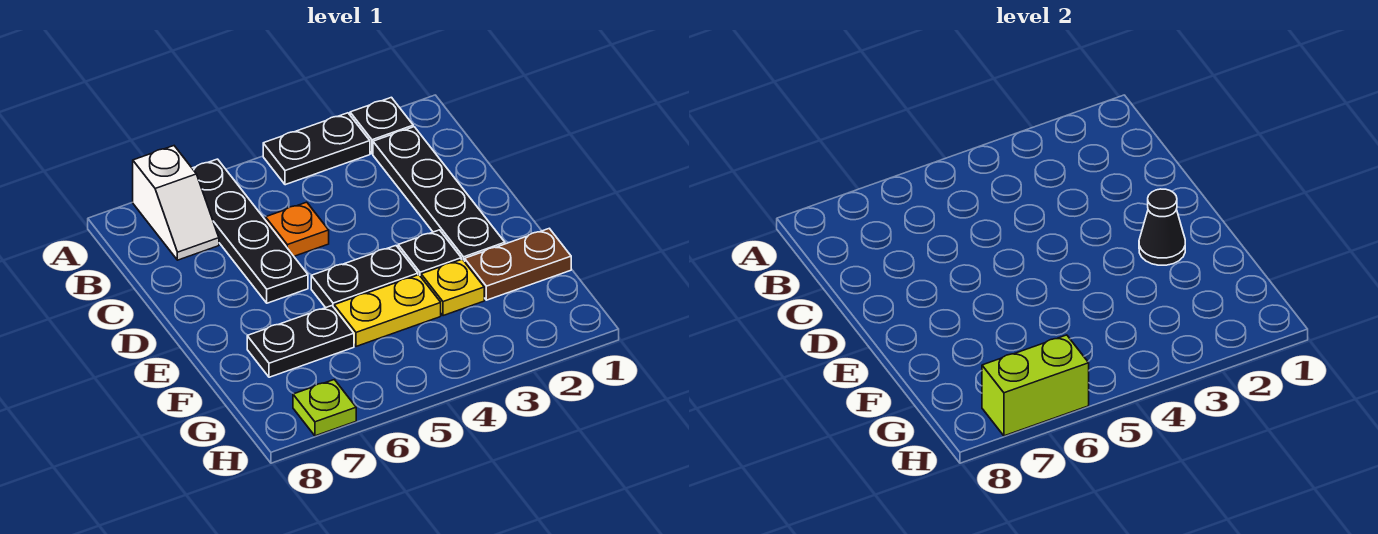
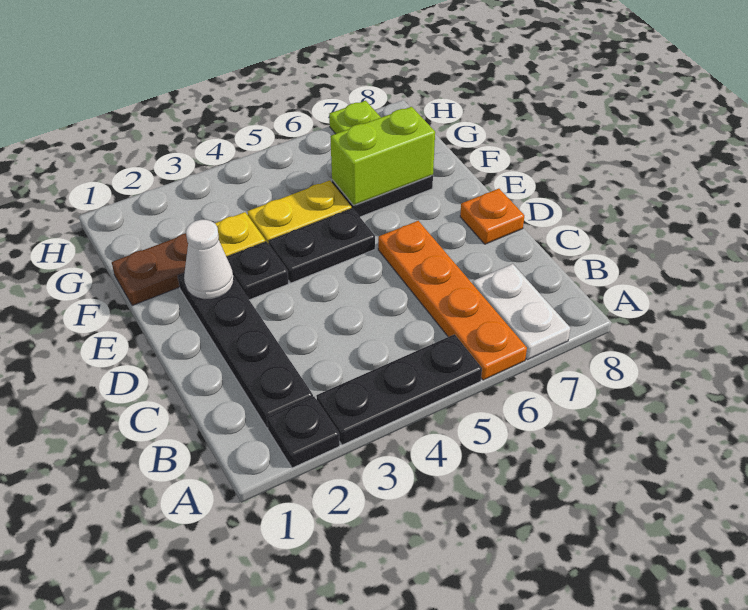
black 1x2 plate [263,113,370,185] -> black 1x3 plate [316,334,482,445]
black 1x4 plate [192,159,308,303] -> orange 1x4 plate [378,221,527,380]
white 1x2 slope [133,146,219,260] -> white 1x2 plate [472,264,570,360]
orange 1x1 plate [266,202,329,256] -> orange 1x1 plate moved to [460,189,524,244]
black 1x1 cone [1139,189,1185,265] -> white 1x1 cone [184,220,234,300]
lime 1x2 brick [982,335,1089,436] -> lime 1x2 brick moved to [330,107,435,205]

